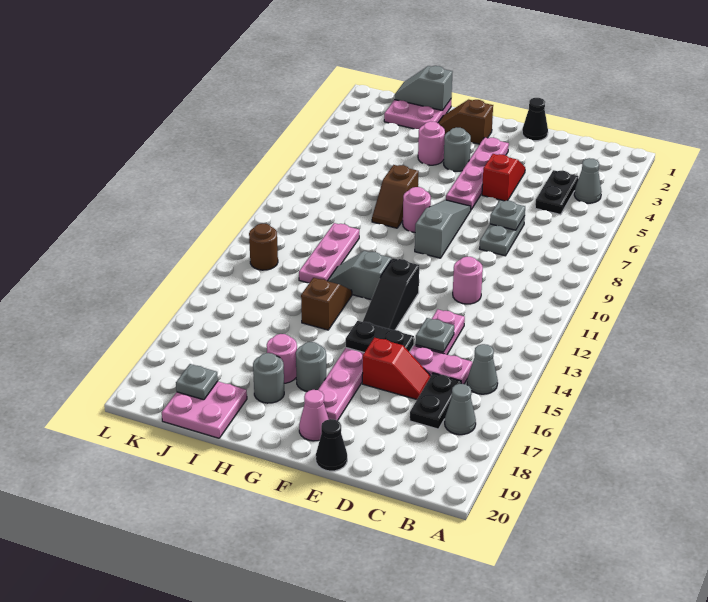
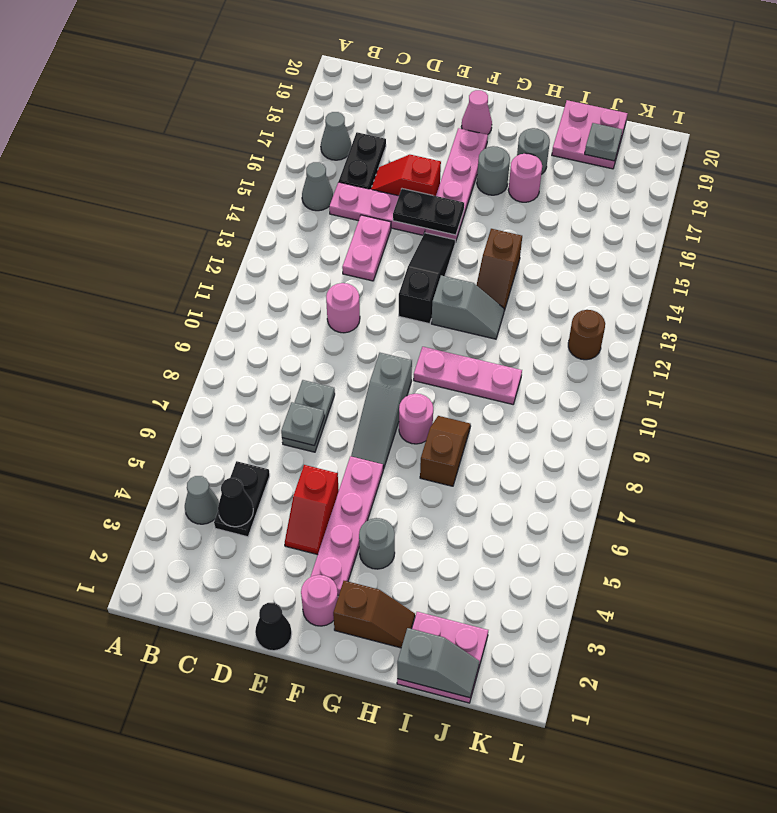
grey 1x1 plate [416,318,454,352] -> none
black 1x1 cone [316,419,347,471] -> black 1x1 cone moved to [218,478,253,527]
pink 1x1 round brick [418,121,445,165] -> pink 1x1 round brick moved to [301,575,338,626]
pink 1x3 plate [299,223,359,283] -> pink 1x3 plate turned to [414,347,522,404]

